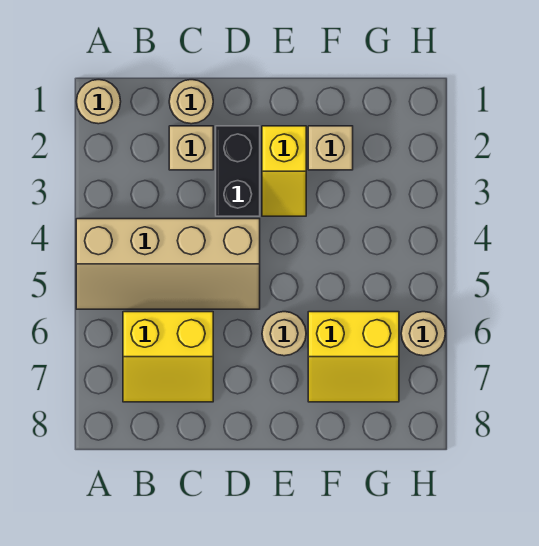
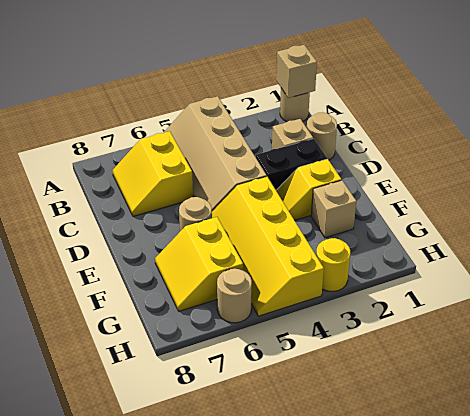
none -> tan 1x1 brick [276,45,317,98]
none -> yellow 2x4 slope [212,176,324,316]
none -> yellow 1x1 round brick [316,238,350,291]

